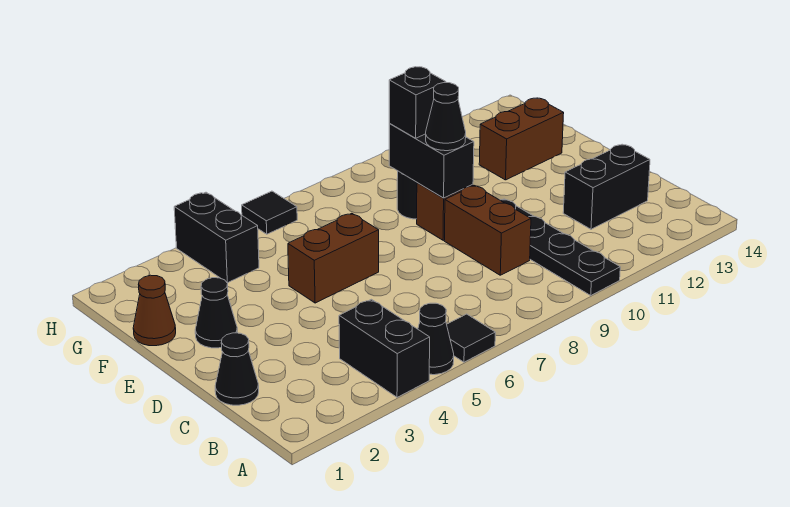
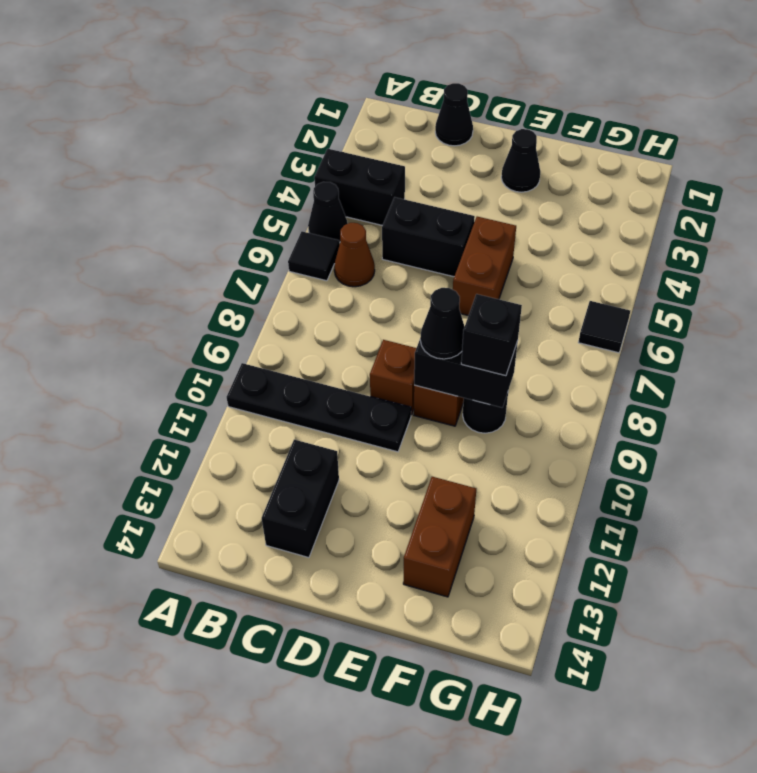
brown 1x2 brick [445,186,531,275] -> brown 1x1 brick [370,340,416,415]
brown 1x1 cone [133,275,176,346] -> brown 1x1 cone moved to [334,223,375,287]
black 1x2 brick [174,192,259,283] -> black 1x2 brick moved to [382,197,475,277]

